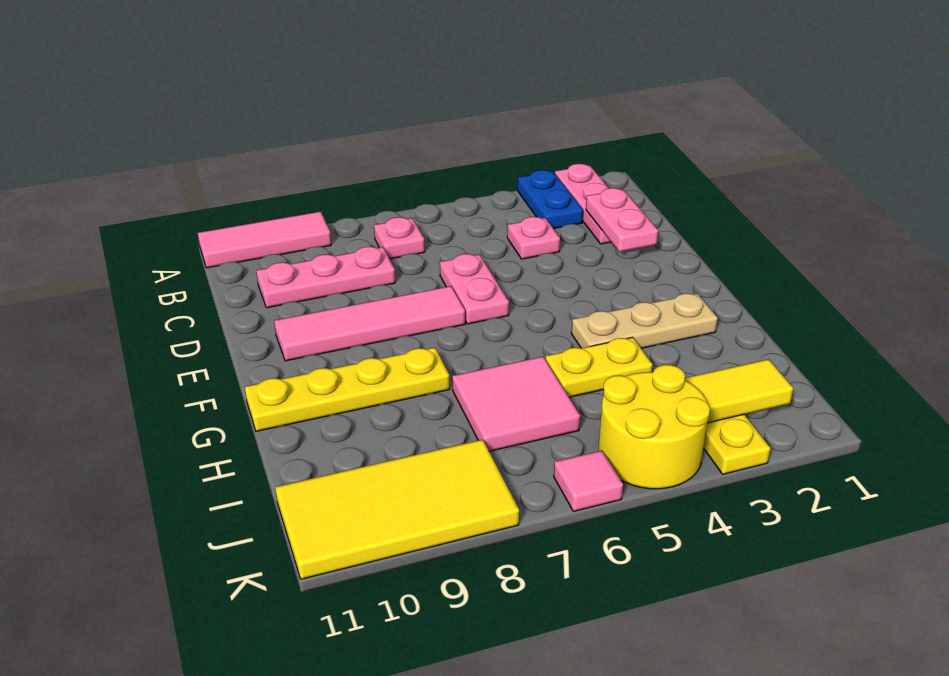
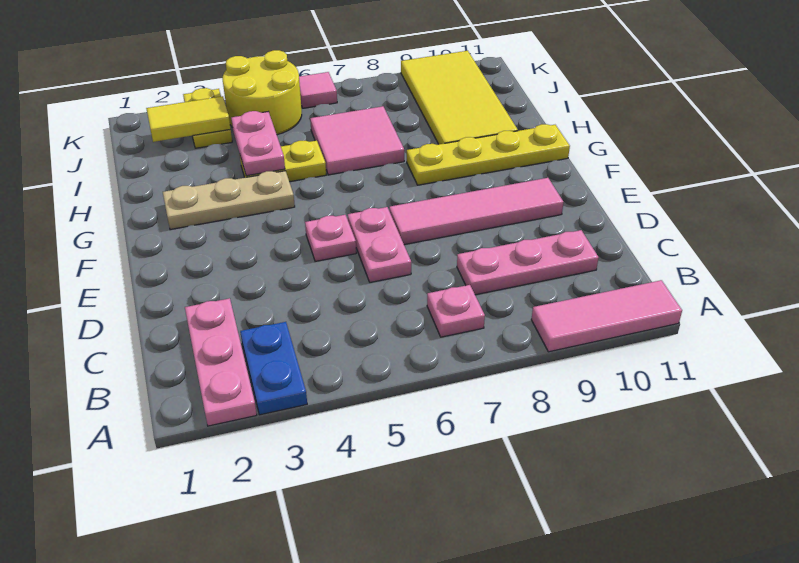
pink 1x2 plate [586,188,658,252] -> pink 1x2 plate moved to [231,111,285,176]
pink 1x1 plate [507,217,560,259] -> pink 1x1 plate moved to [305,215,356,261]
yellow 2x4 tile [275,440,519,579] -> yellow 2x4 tile turned to [401,51,518,144]

